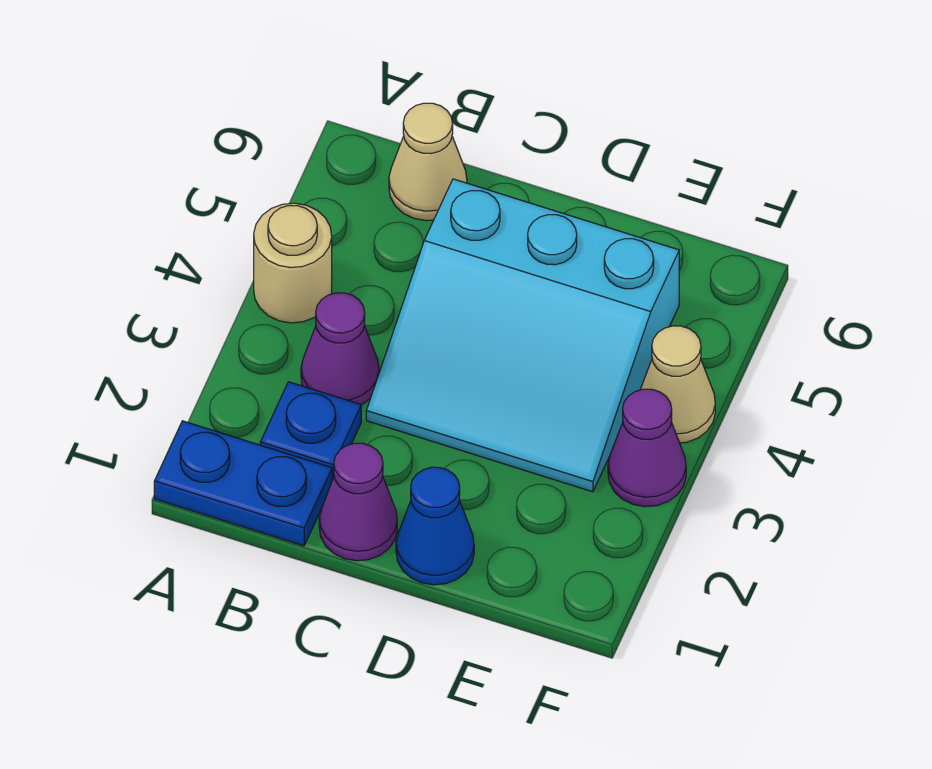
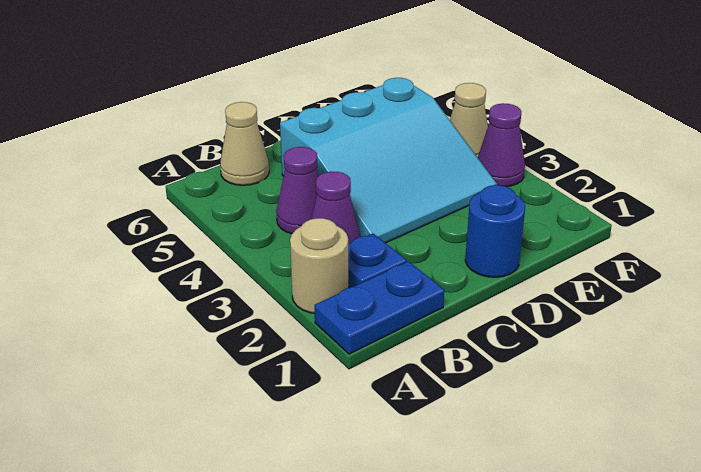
tan 1x1 round brick [254,203,332,323] -> tan 1x1 round brick moved to [290,218,348,313]
purple 1x1 cone [319,443,397,561] -> purple 1x1 cone moved to [276,147,319,234]
blue 1x1 cone [396,467,474,585] -> blue 1x1 round brick [465,185,525,277]

